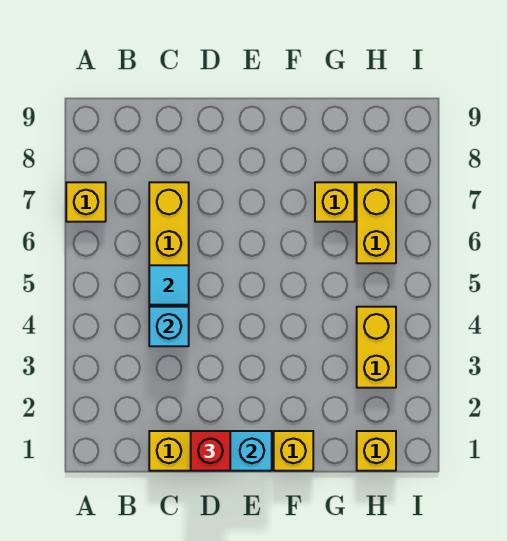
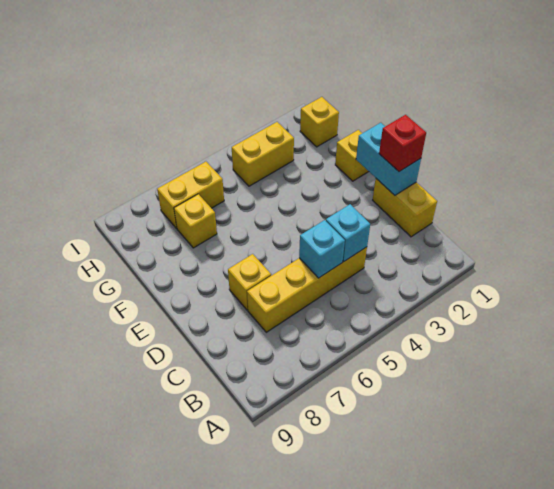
yellow 1x1 brick [66,182,106,222] -> yellow 1x1 brick moved to [228,254,271,310]
cyan 1x1 tile [149,265,189,305] -> cyan 1x1 brick [299,220,345,278]

